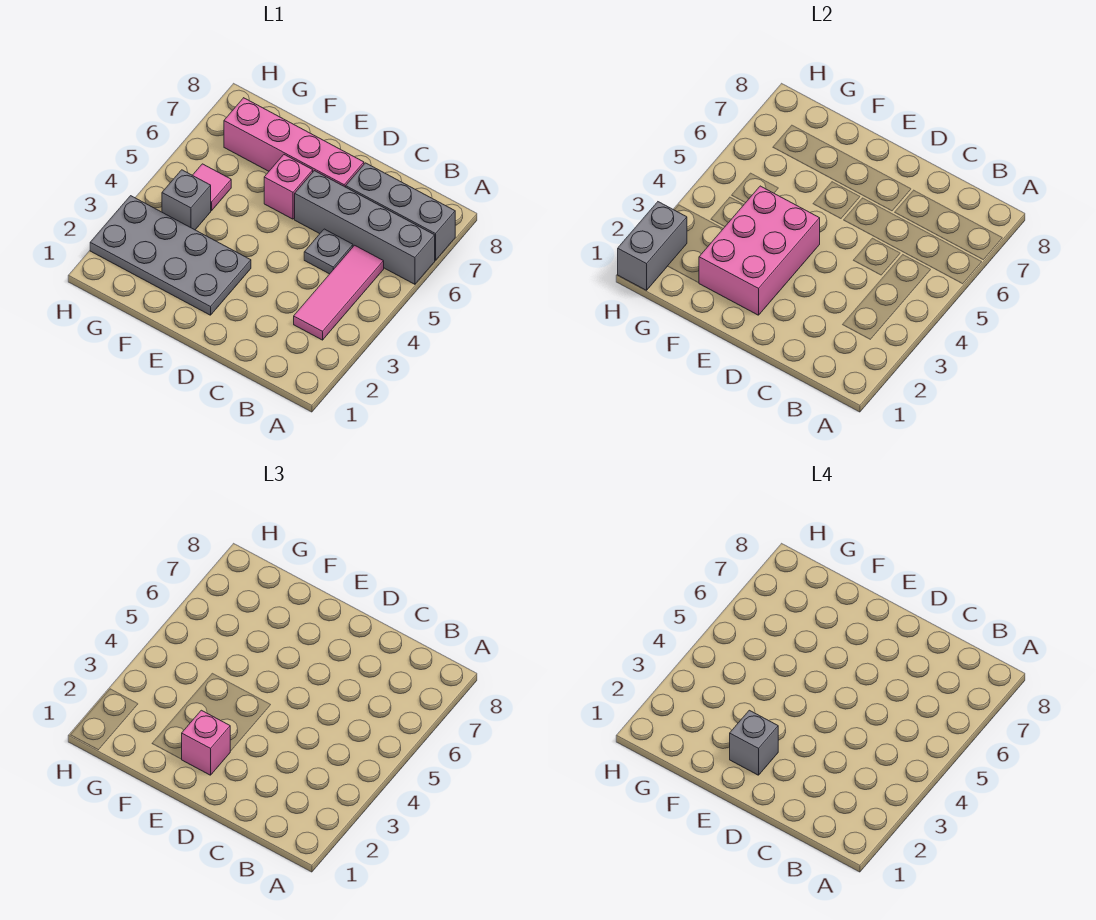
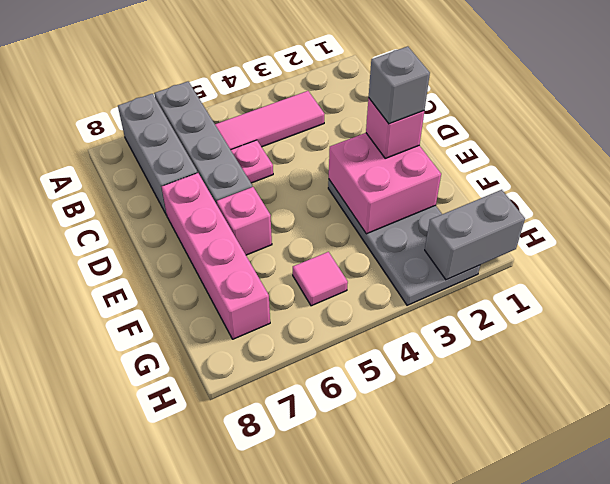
grey 1x1 plate [304,229,353,274] -> pink 1x1 plate [231,140,273,183]
pink 2x3 brick [699,186,820,315] -> pink 2x2 brick [329,133,441,234]
grey 1x1 brick [162,170,211,230] -> none

